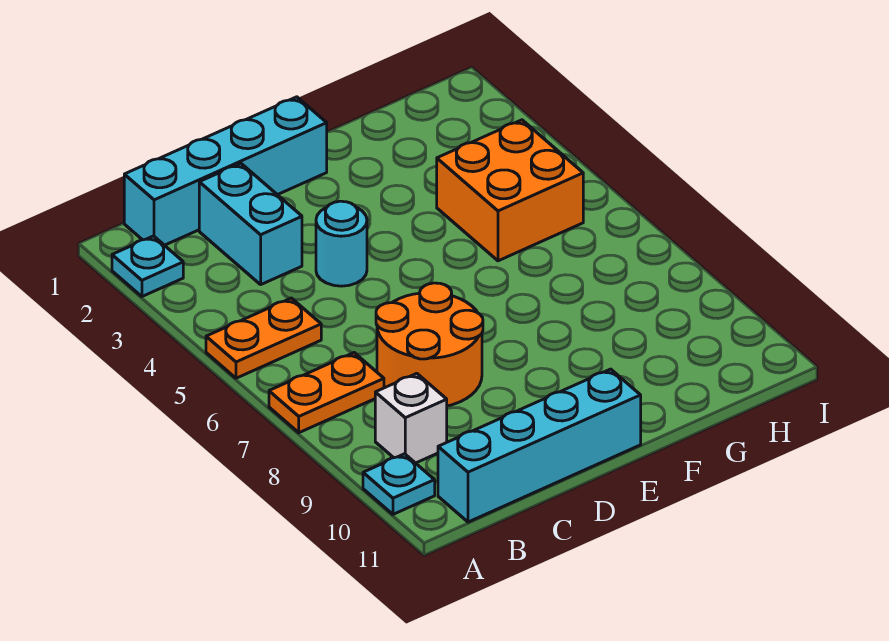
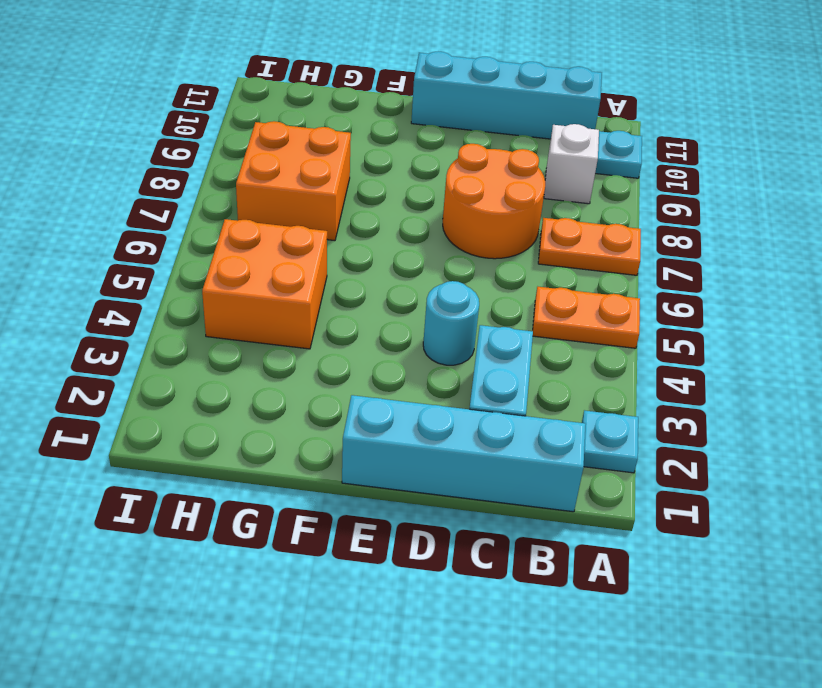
none -> orange 2x2 brick [236,121,351,241]

